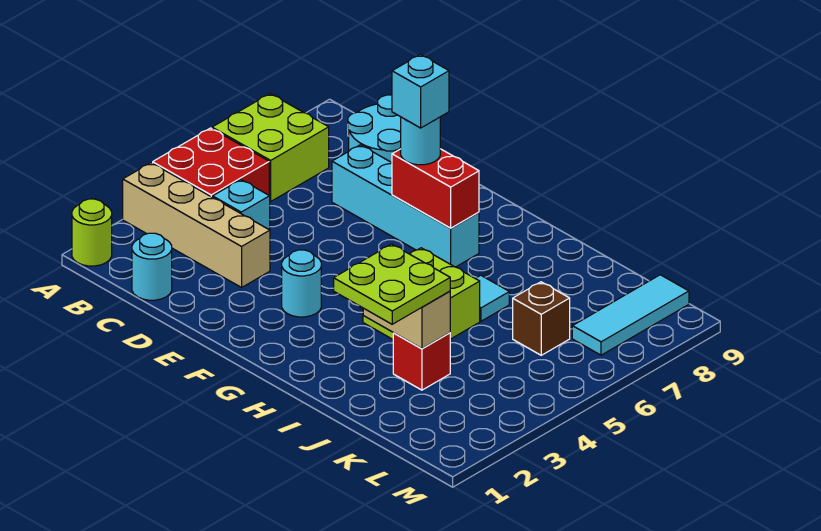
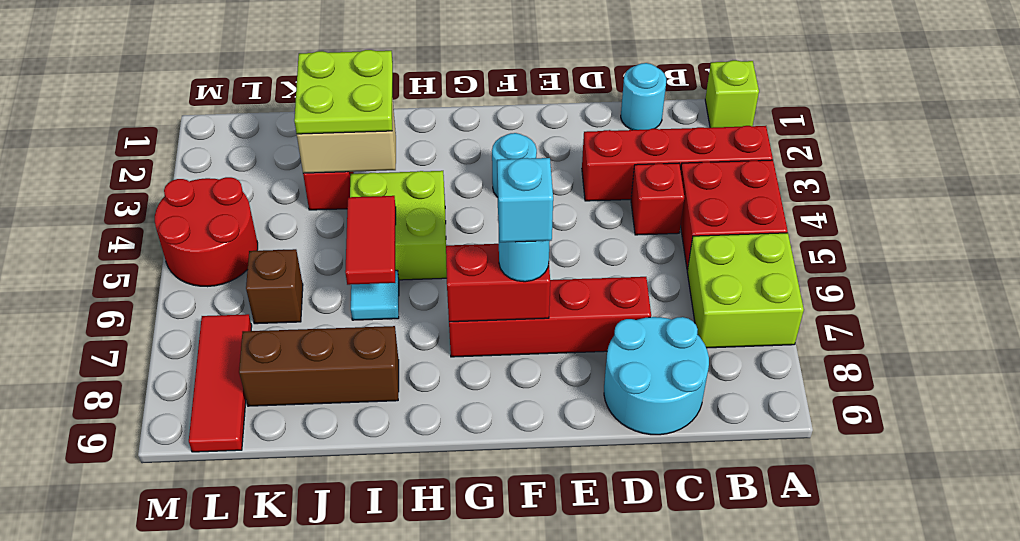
lime 1x1 round brick [72,199,112,266] -> lime 1x1 brick [705,60,759,128]
tan 1x4 brick [123,163,270,287] -> red 1x4 brick [582,126,773,201]
cyan 1x1 brick [213,180,270,230] -> red 1x1 brick [631,163,684,235]
cyan 1x4 brick [332,145,479,267] -> red 1x4 brick [449,277,651,357]
none -> red 1x2 tile [345,196,396,285]
none -> brown 1x3 brick [239,326,399,406]
none -> red 2x2 round brick [155,177,258,287]
cyan 1x3 tile [572,275,689,355] -> red 1x3 tile [189,314,252,452]

